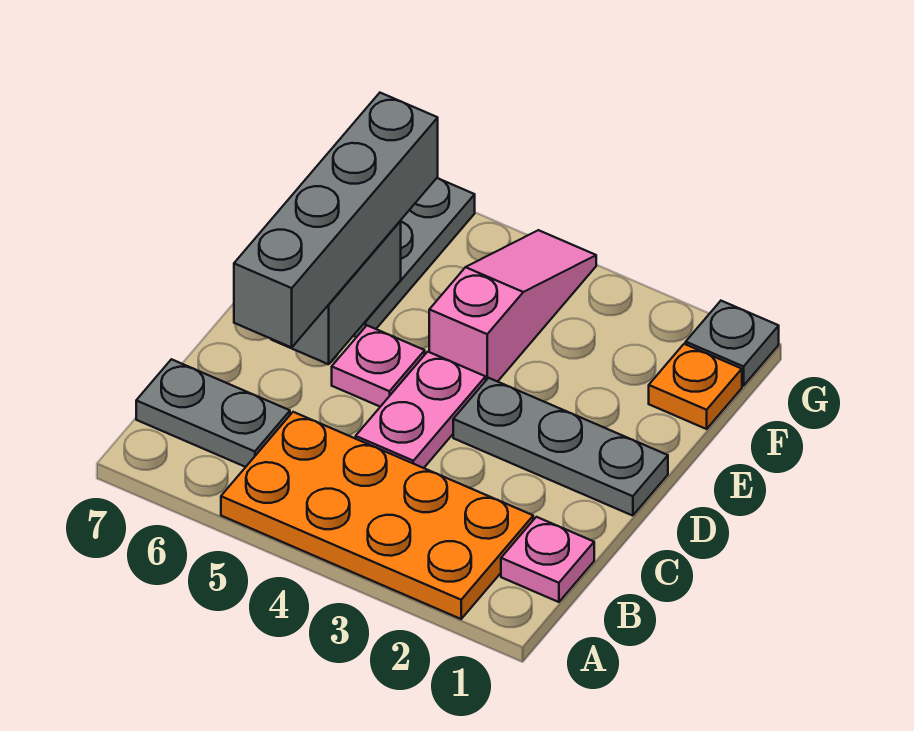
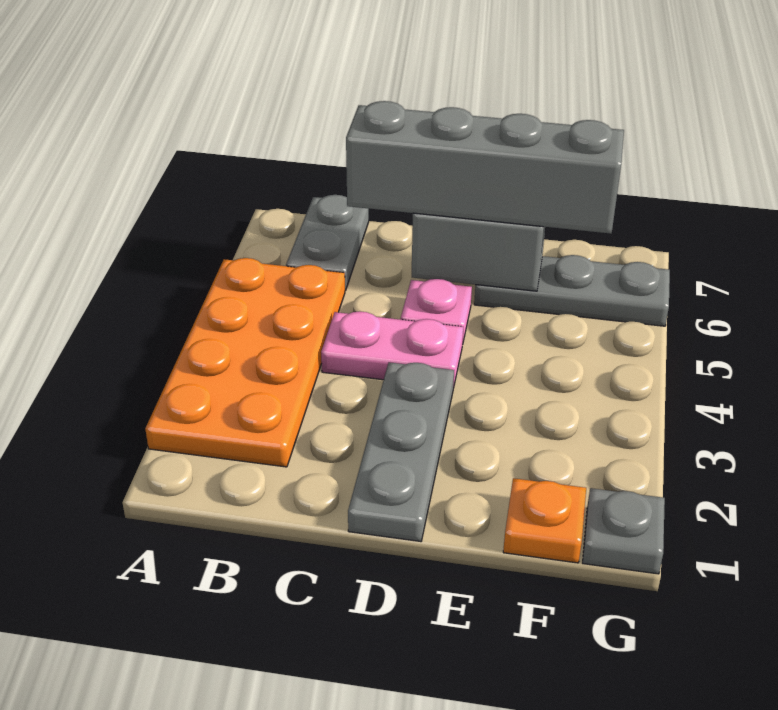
pink 1x1 plate [501,517,594,602] -> none
pink 1x3 slope [429,230,596,382] -> none

